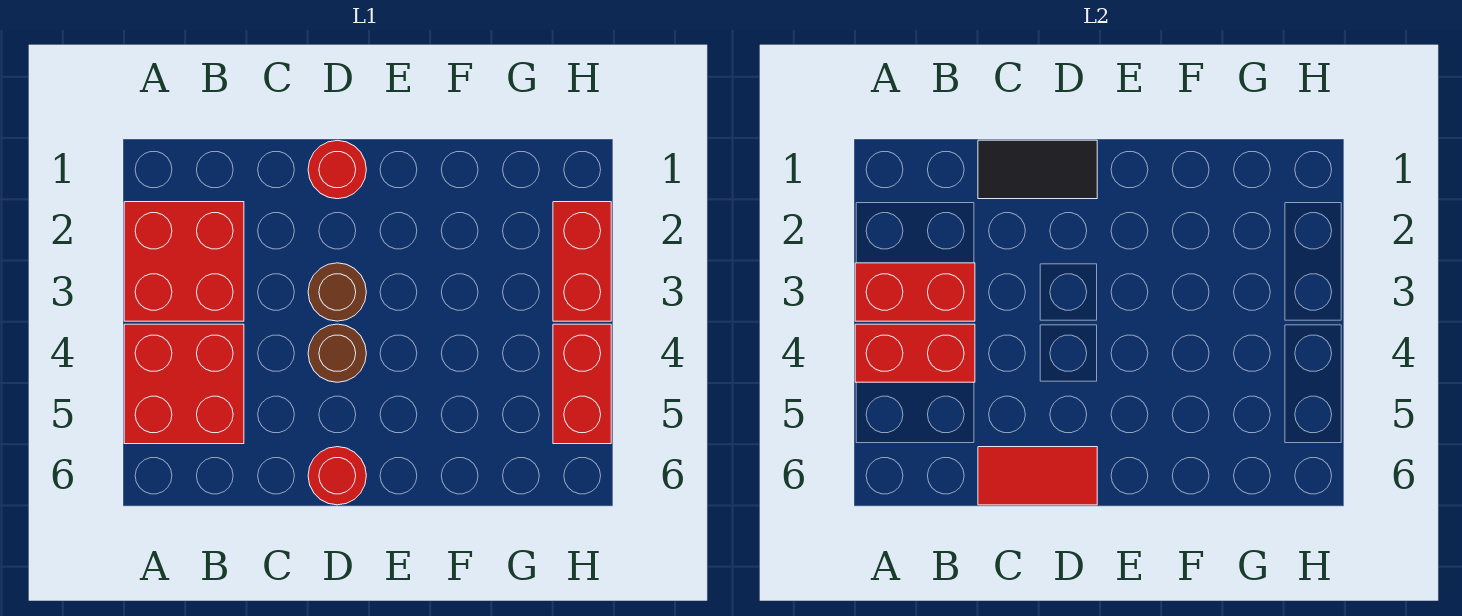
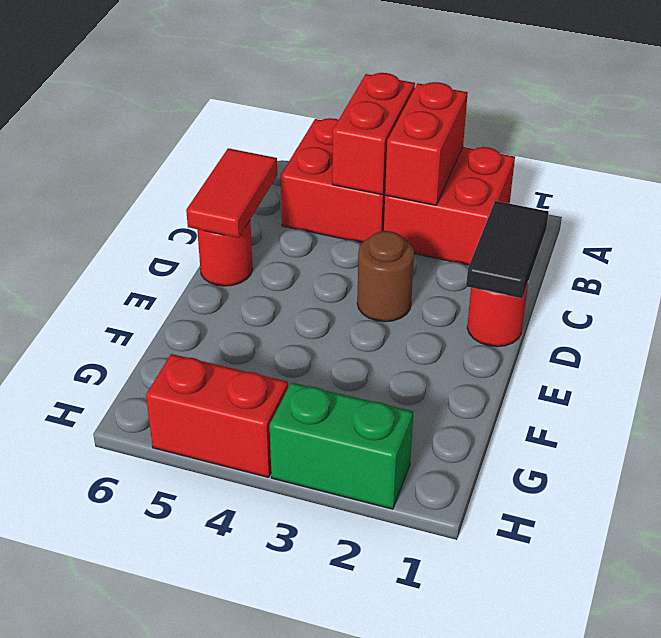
brown 1x1 round brick [308,324,366,382] -> none
red 1x2 brick [553,202,611,321] -> green 1x2 brick [270,382,413,509]

